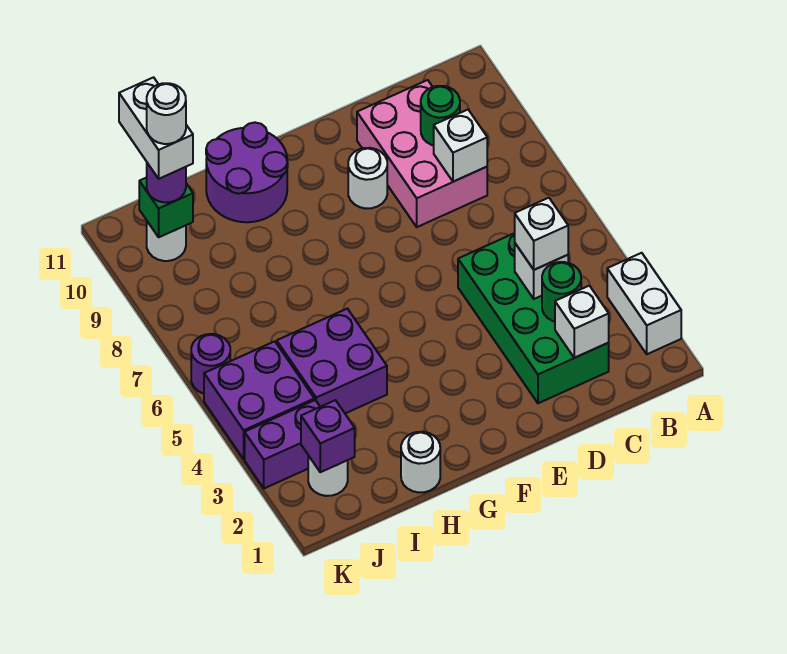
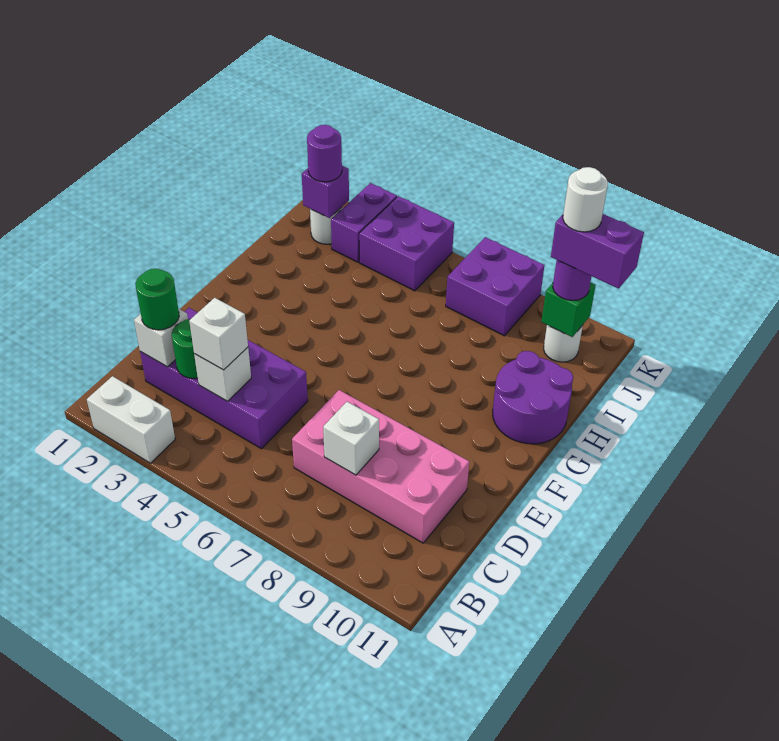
green 2x4 brick [458,233,609,403] -> purple 2x4 brick [140,308,308,449]
pink 2x3 brick [357,80,487,227] -> pink 2x4 brick [292,390,469,543]
green 1x1 round brick [421,86,460,146] -> green 1x1 round brick moved to [136,269,179,330]
white 1x1 round brick [348,148,387,209] -> none
white 1x1 round brick [401,432,440,493] -> none
purple 2x2 brick [277,309,387,413] -> purple 2x2 brick moved to [446,237,545,336]
white 1x2 brick [119,77,193,179] -> purple 1x2 brick [551,214,644,289]
purple 1x1 round brick [191,334,230,394] -> purple 1x1 round brick moved to [307,125,342,182]

